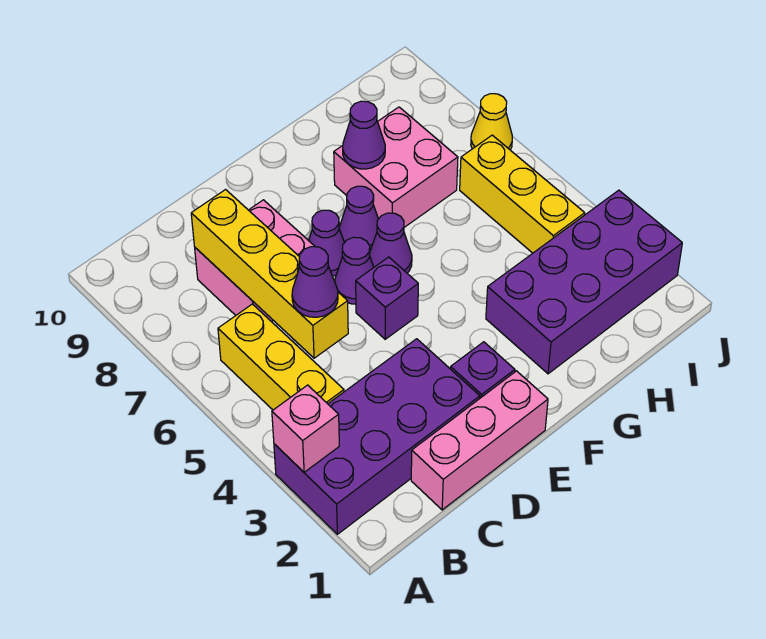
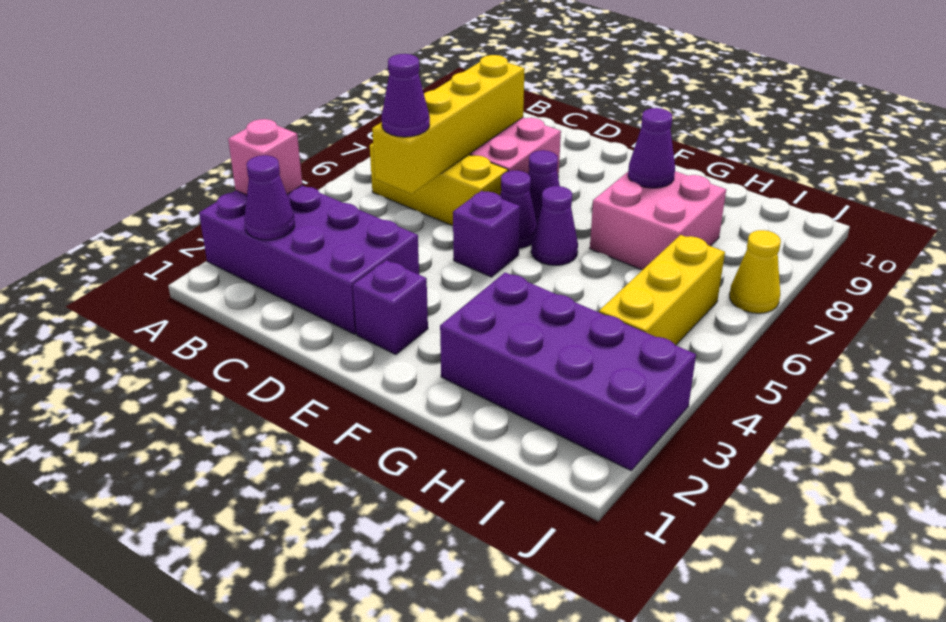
yellow 1x3 brick [218,304,344,410] -> yellow 1x3 brick turned to [370,143,508,226]
pink 1x3 brick [411,371,548,510] -> none
purple 1x1 cone [339,186,378,250] -> purple 1x1 cone moved to [245,155,295,240]

